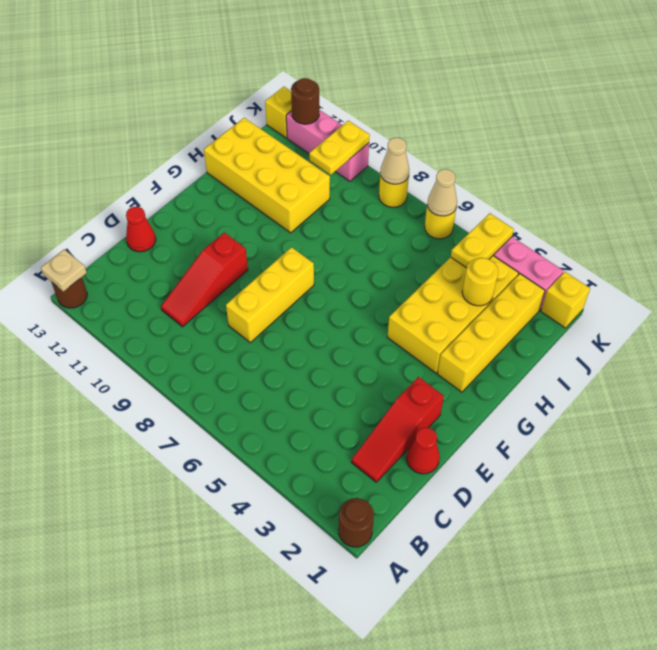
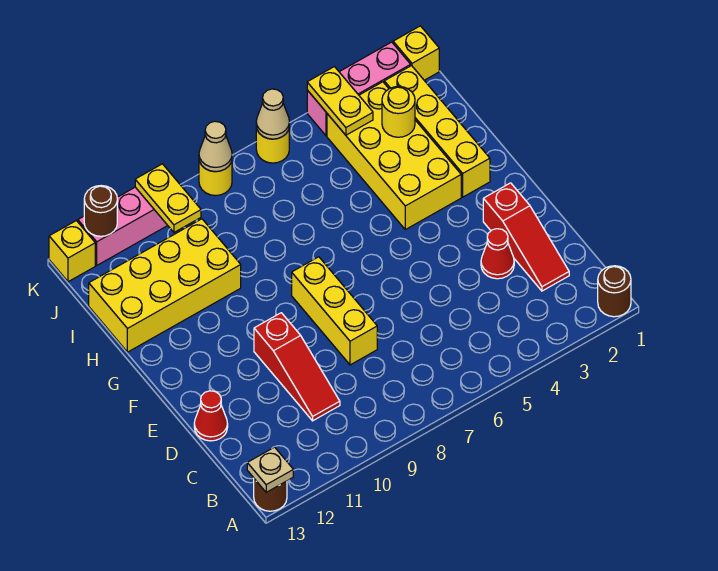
red 1x1 cone [407,428,440,474] -> red 1x1 cone moved to [481,229,514,279]

